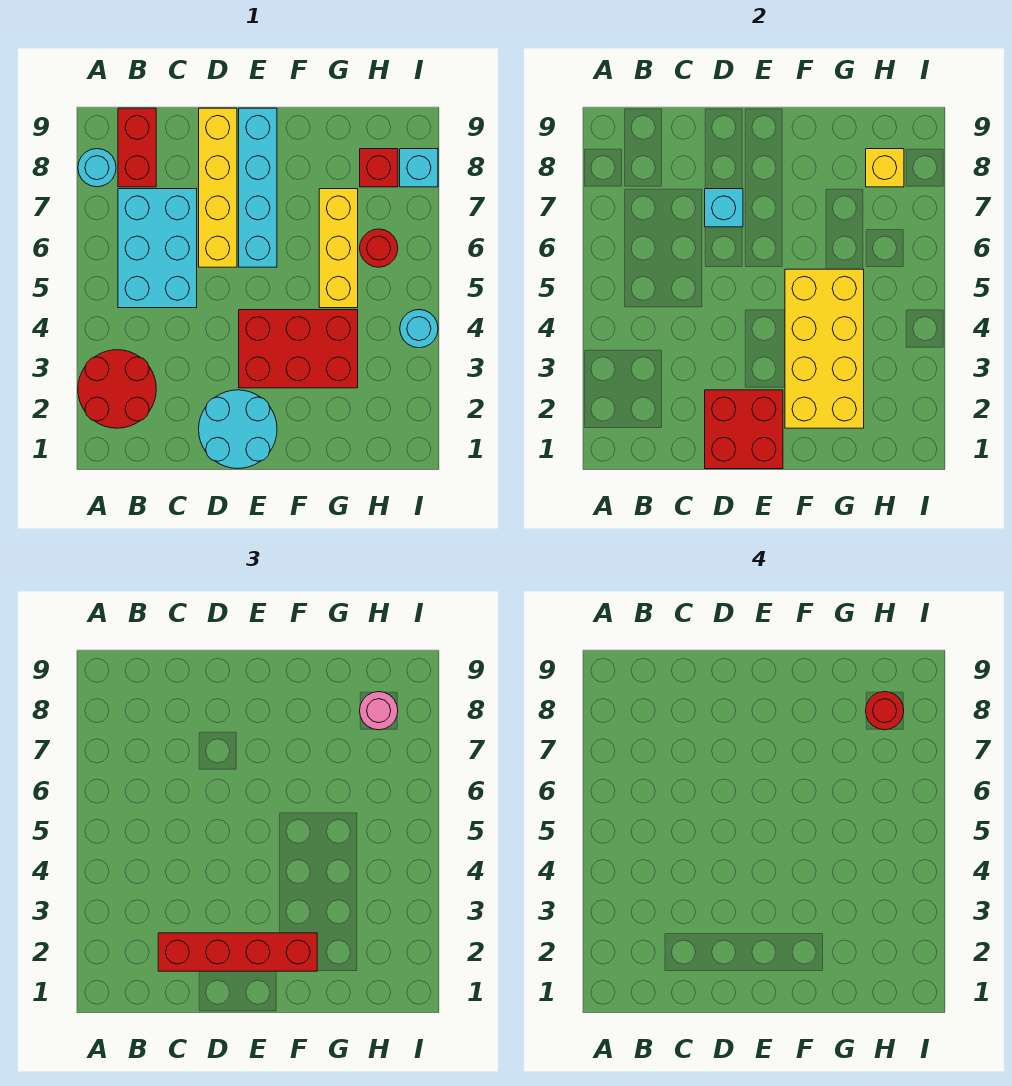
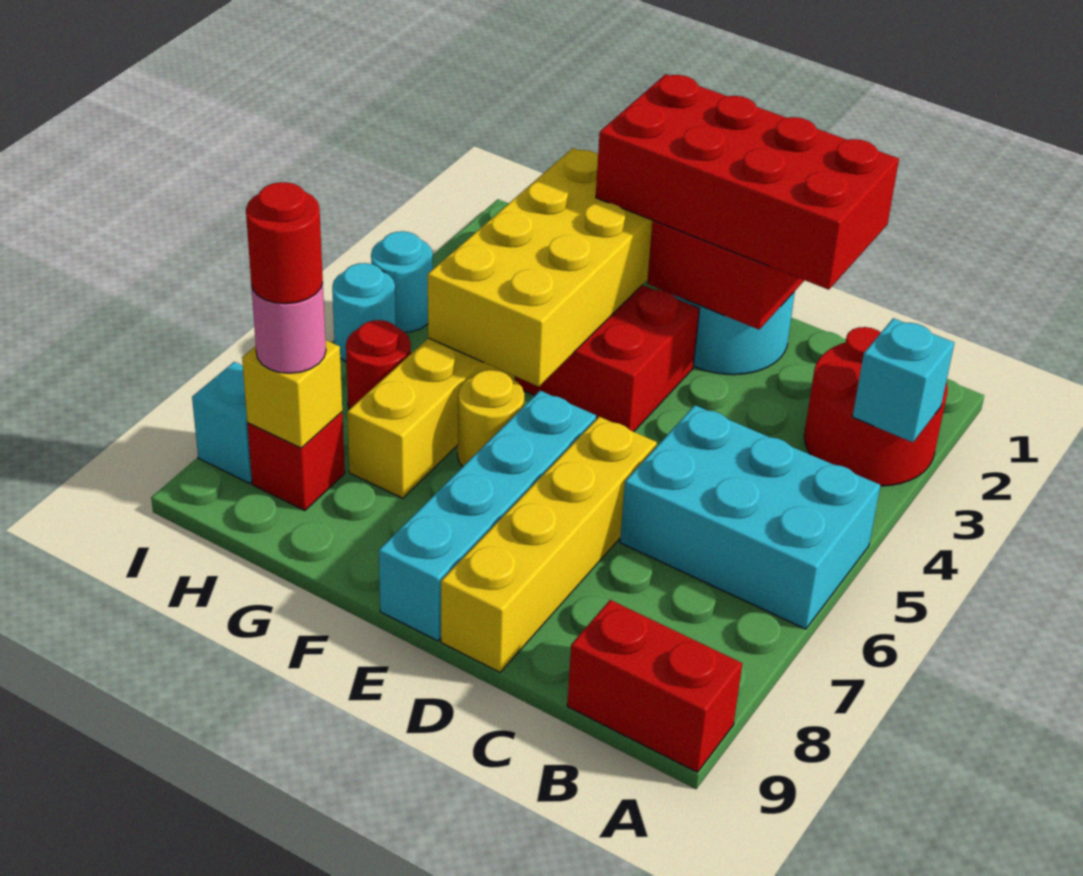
cyan 1x1 round brick [78,149,116,187] -> cyan 1x1 round brick moved to [332,263,396,362]
cyan 2x3 brick [118,189,197,308] -> cyan 2x3 brick turned to [620,405,880,629]
red 1x2 brick [118,108,156,187] -> red 1x2 brick turned to [567,600,742,772]
red 1x4 brick [158,933,317,971] -> red 2x4 brick [596,74,899,290]
cyan 1x1 brick [705,189,743,227] -> cyan 1x1 brick moved to [853,318,954,442]
none -> yellow 1x1 round brick [458,370,524,467]

